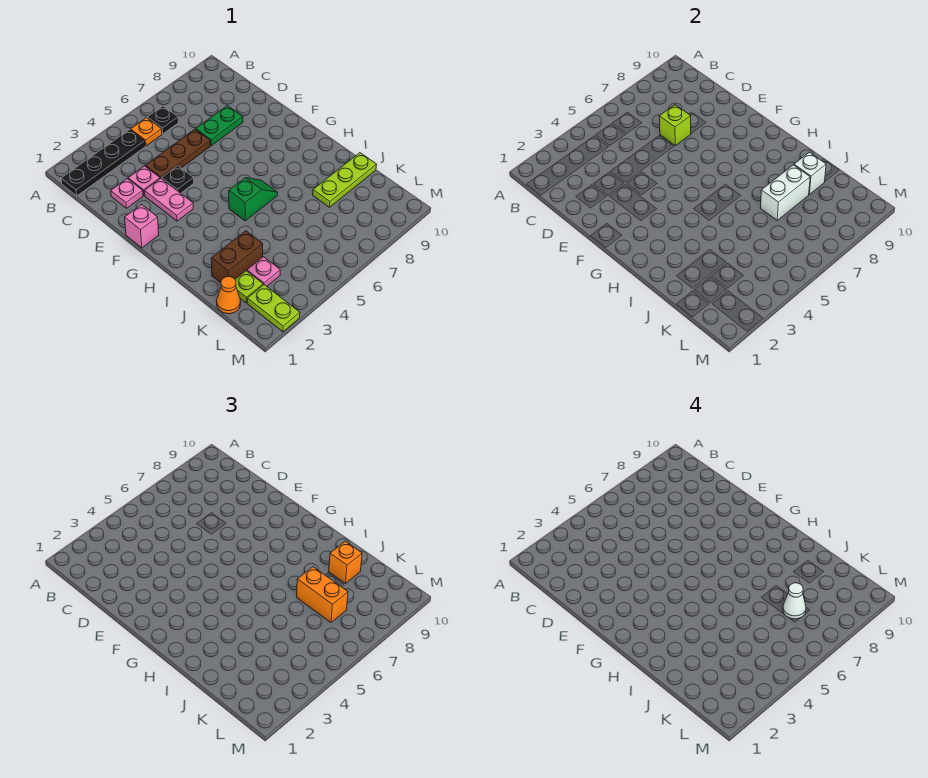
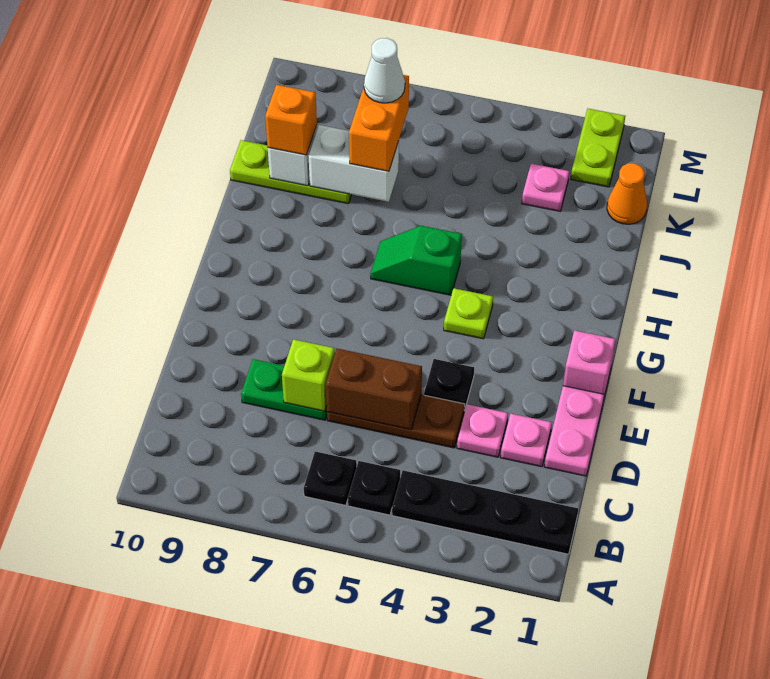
orange 1x1 plate [131,118,162,146] -> black 1x1 plate [348,461,400,515]
pink 1x2 plate [144,178,193,221] -> pink 1x2 plate moved to [544,386,604,476]
brown 1x2 brick [211,231,263,283] -> brown 1x2 brick moved to [326,349,422,430]
lime 1x1 plate [235,271,263,303] -> lime 1x1 plate moved to [444,288,493,339]

